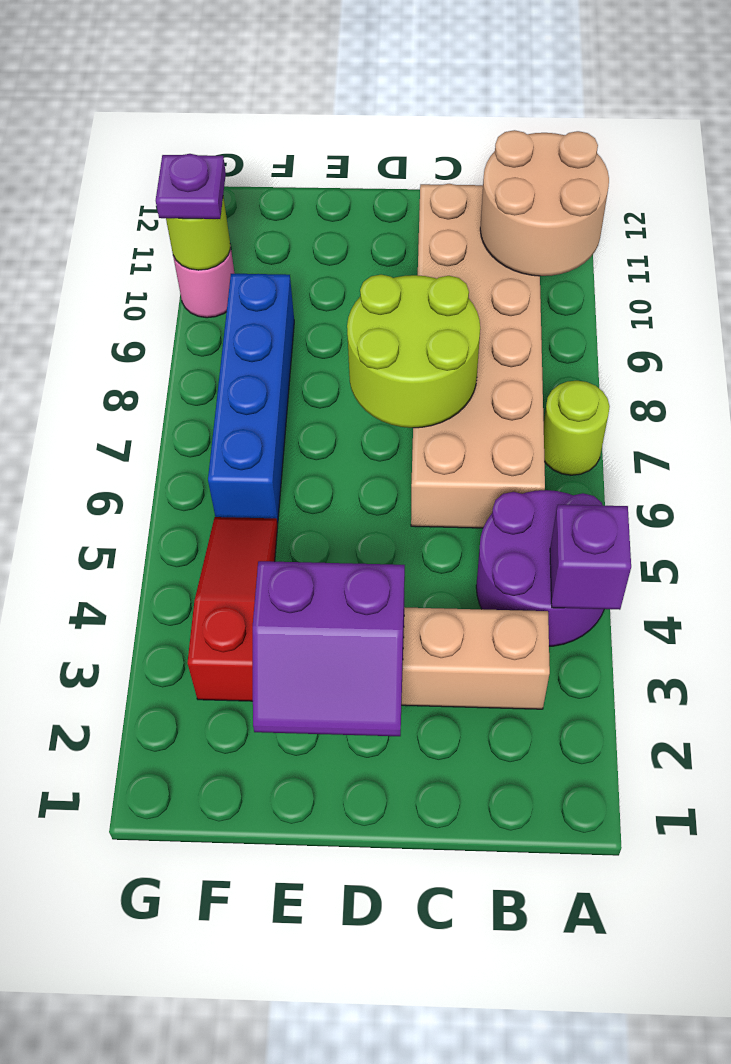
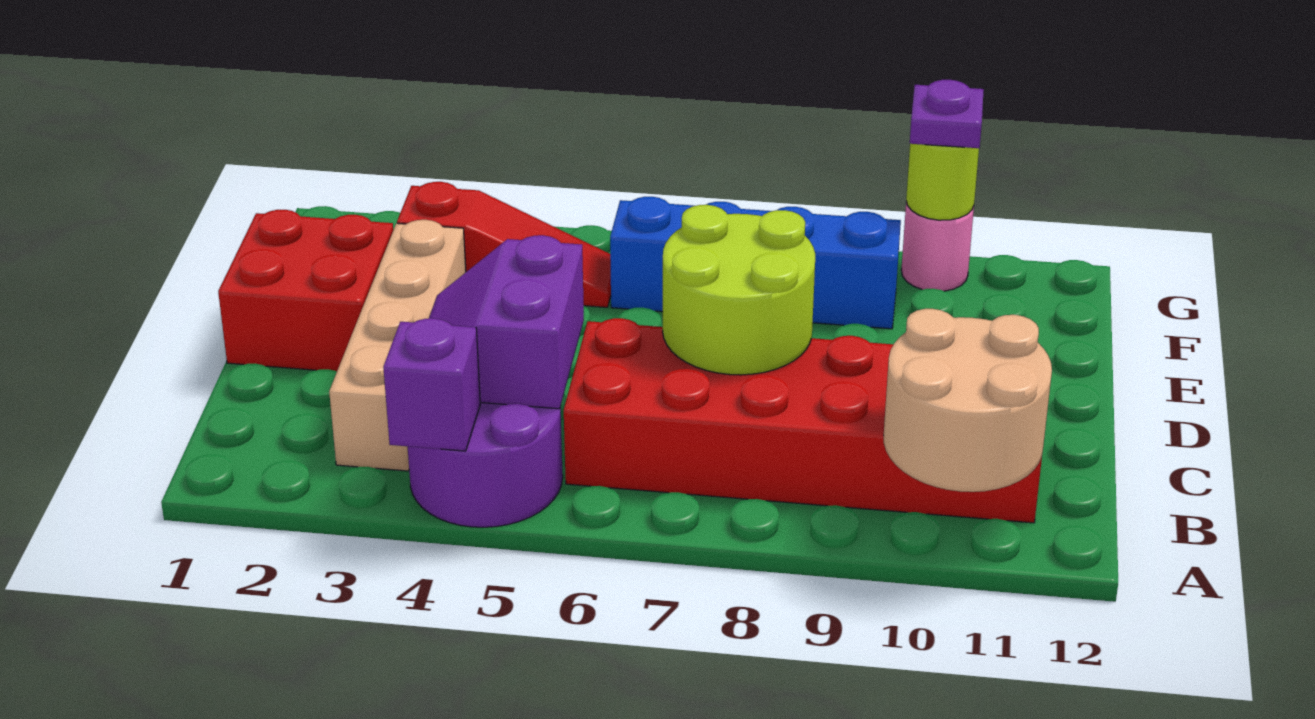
lime 1x1 round brick [544,381,610,475] -> none
tan 2x6 brick [411,184,545,528] -> red 2x6 brick [564,318,1042,523]
none -> red 2x2 brick [218,210,393,371]
purple 2x2 slope [253,561,405,736] -> purple 2x2 slope moved to [429,235,584,409]

